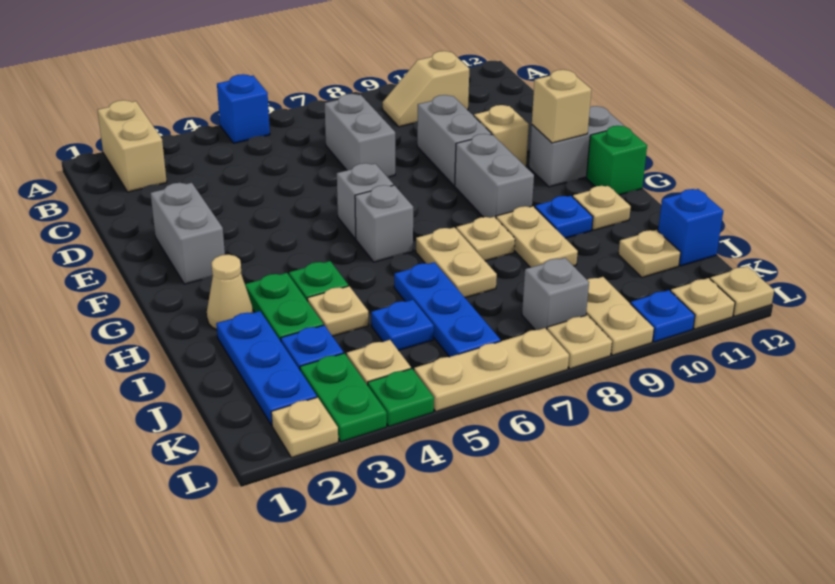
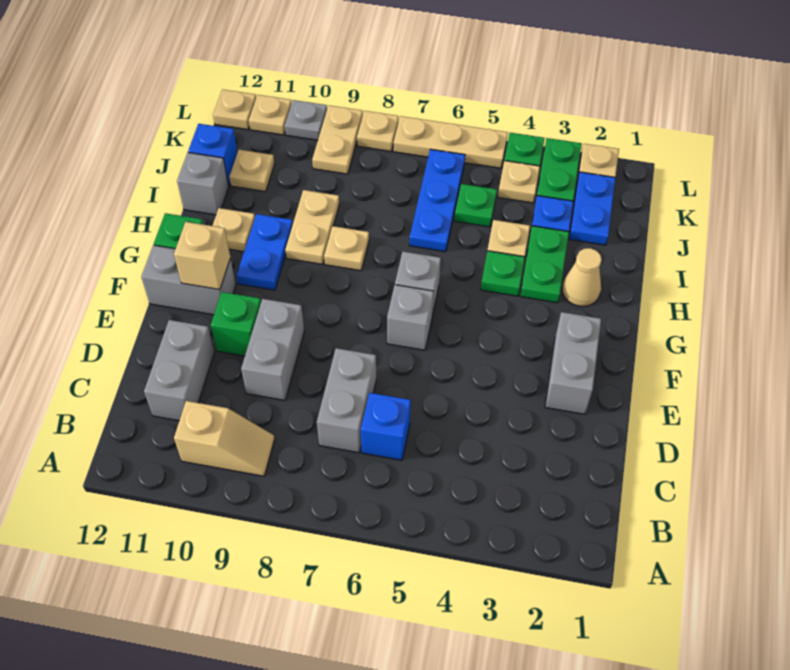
tan 1x2 brick [98,100,167,192] -> none
blue 1x1 brick [217,74,270,143] -> blue 1x1 brick moved to [361,393,411,460]
tan 1x1 brick [474,105,529,167] -> green 1x1 brick [211,292,261,356]
grey 1x2 brick [455,134,534,218] -> grey 1x2 brick moved to [144,320,214,421]
tan 1x2 plate [416,227,497,298] -> none
blue 1x1 plate [535,196,593,238] -> blue 1x2 plate [237,214,293,290]
blue 1x3 plate [216,311,317,425] -> blue 1x2 plate [569,172,616,245]
blue 1x1 plate [371,300,434,351] -> green 1x1 plate [454,184,497,227]
grey 1x1 brick [522,258,589,330] -> grey 1x1 brick moved to [177,153,229,215]
blue 1x1 plate [630,290,695,342] -> grey 1x1 plate [285,100,327,140]

